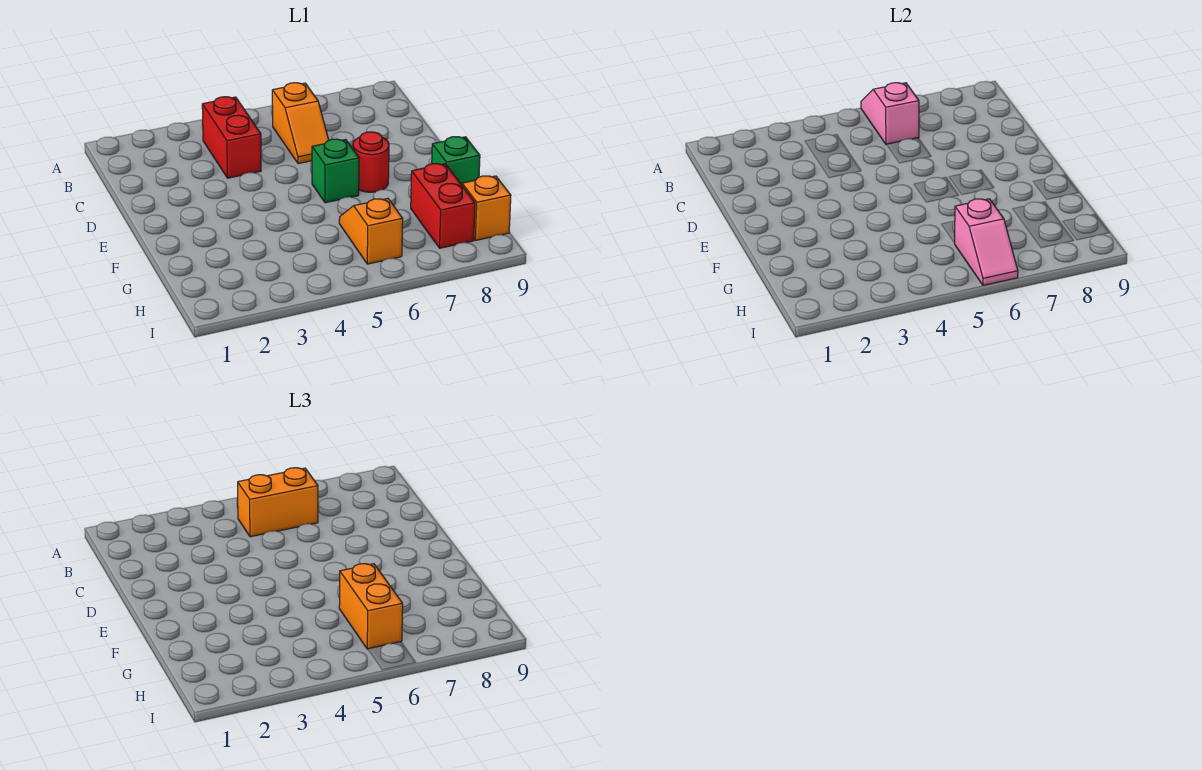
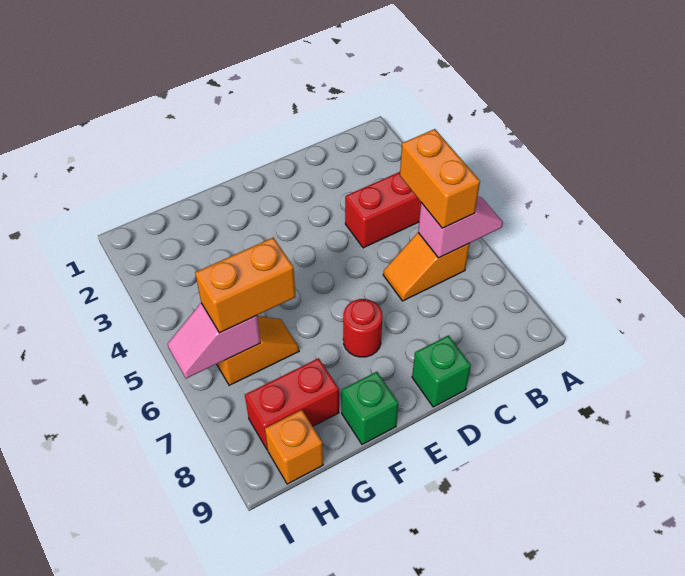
green 1x1 brick [312,139,359,203] -> green 1x1 brick moved to [412,335,471,407]

